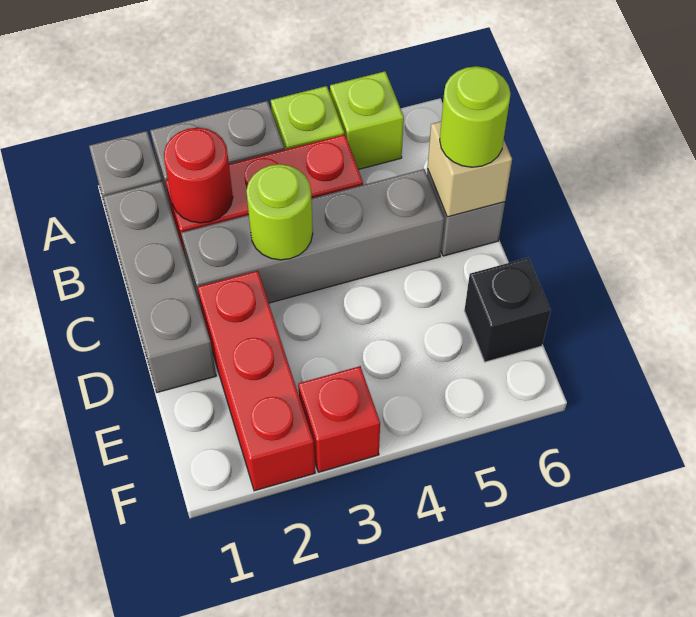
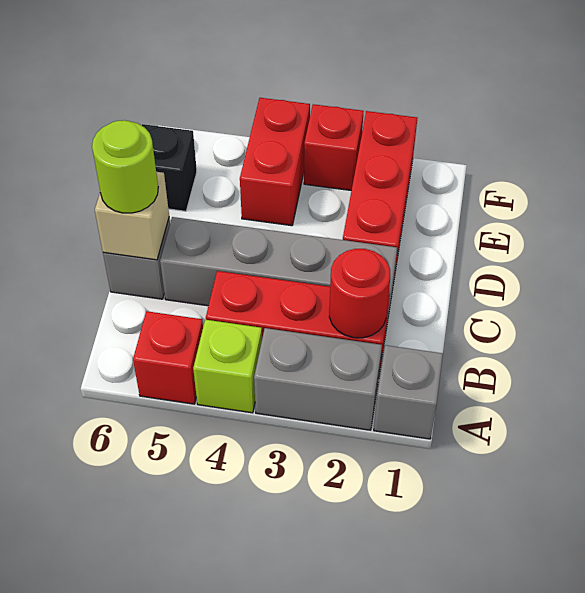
lime 1x1 brick [330,71,404,170] -> red 1x1 brick [133,311,203,404]
grey 1x3 brick [103,181,216,393] -> none
lime 1x1 round brick [246,164,313,260] -> none
none -> red 1x2 brick [240,98,310,226]

